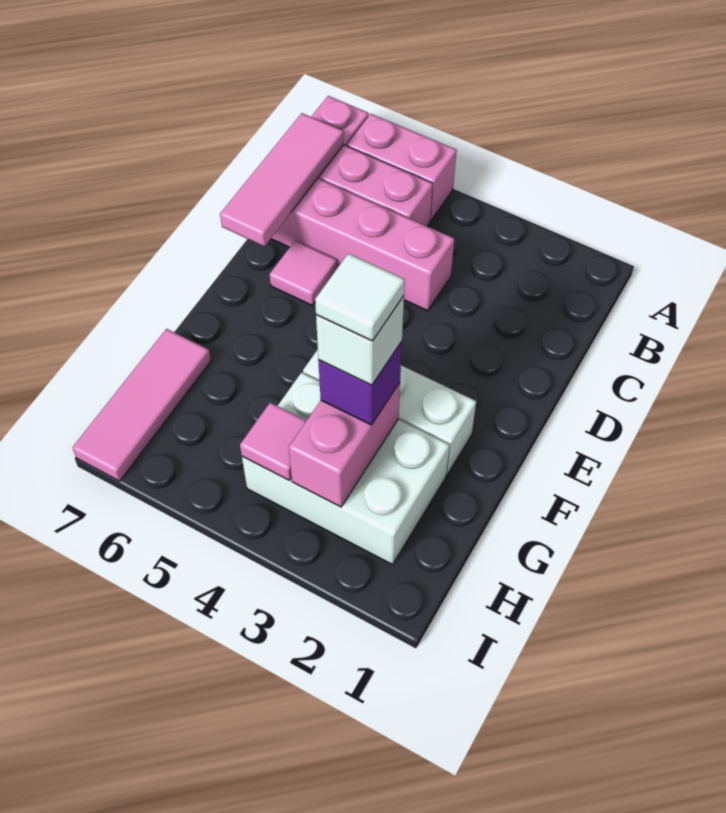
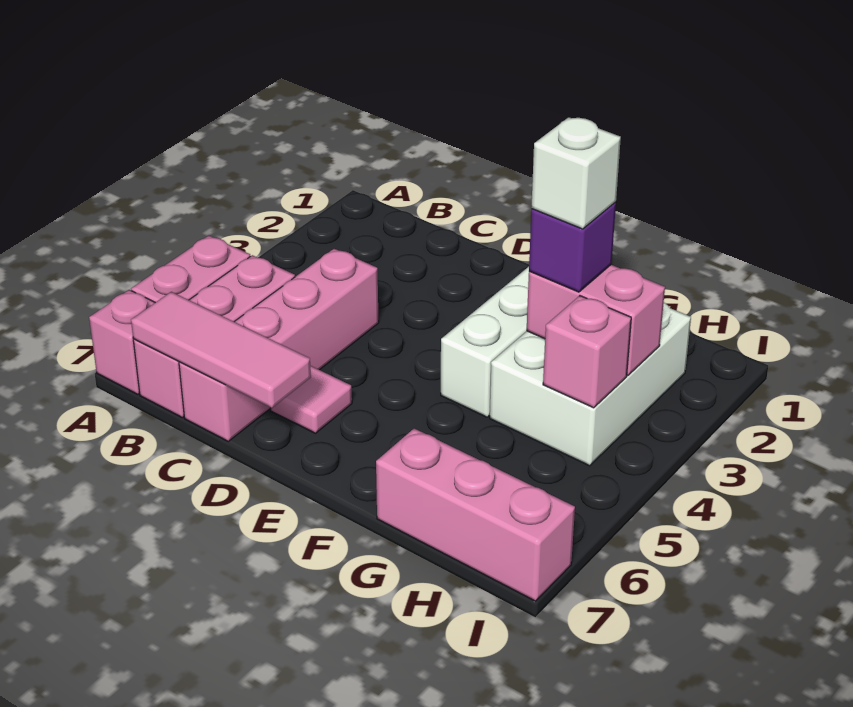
white 1x1 tile [315,254,405,341] -> none
pink 1x3 tile [72,329,211,481] -> pink 1x3 brick [376,428,575,601]
pink 1x1 tile [240,403,306,480] -> pink 1x1 brick [543,296,631,408]

